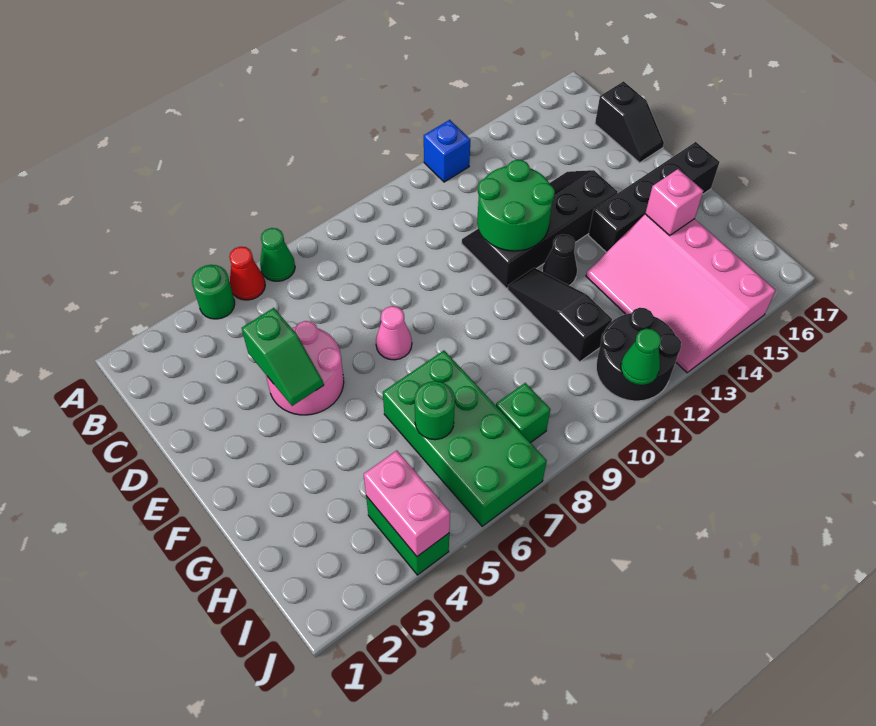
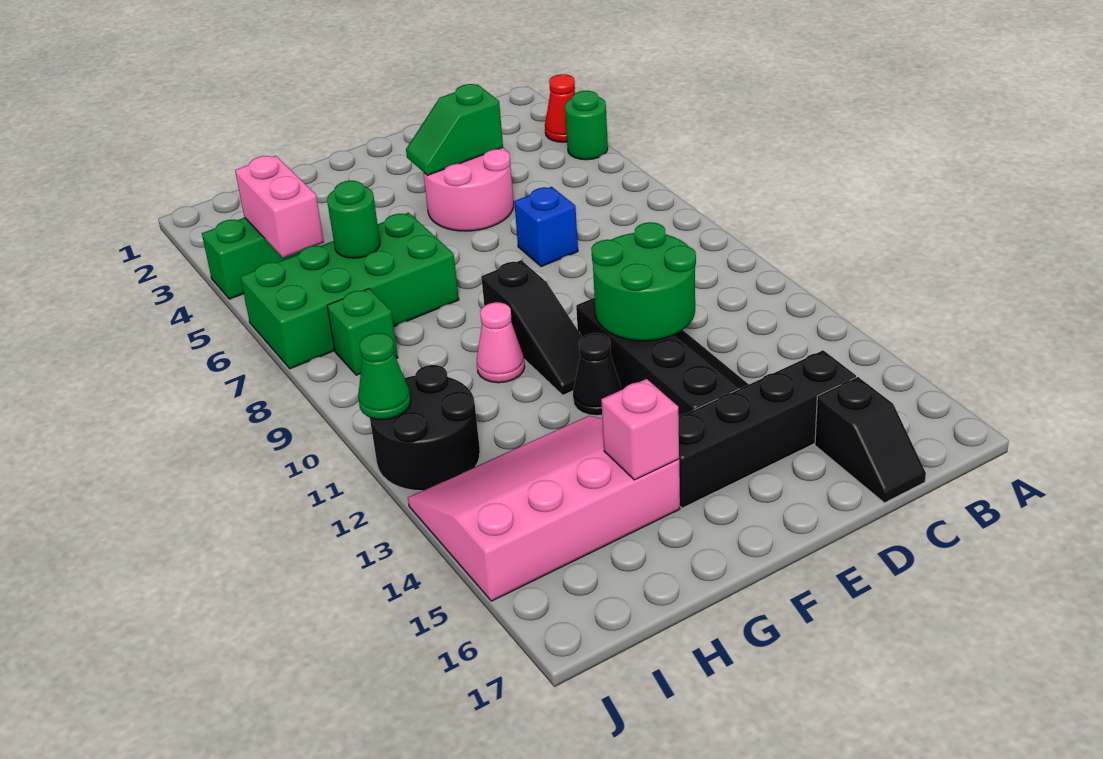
red 1x1 cone [229,247,265,300] -> red 1x1 cone moved to [545,74,575,142]
green 1x1 cone [260,228,295,281] -> none
blue 1x1 brick [424,120,470,182] -> blue 1x1 brick moved to [514,187,578,267]
black 1x2 slope [595,81,664,163] -> black 1x2 slope turned to [815,377,926,503]
pink 1x1 cone [376,306,412,360] -> pink 1x1 cone moved to [477,302,525,383]
black 1x3 slope [508,268,612,362] -> black 1x3 slope turned to [481,260,582,395]
black 1x4 brick [588,142,720,252] -> black 1x4 brick turned to [679,350,856,508]
pink 1x2 brick [364,451,450,556] -> pink 1x2 brick turned to [235,156,324,258]

